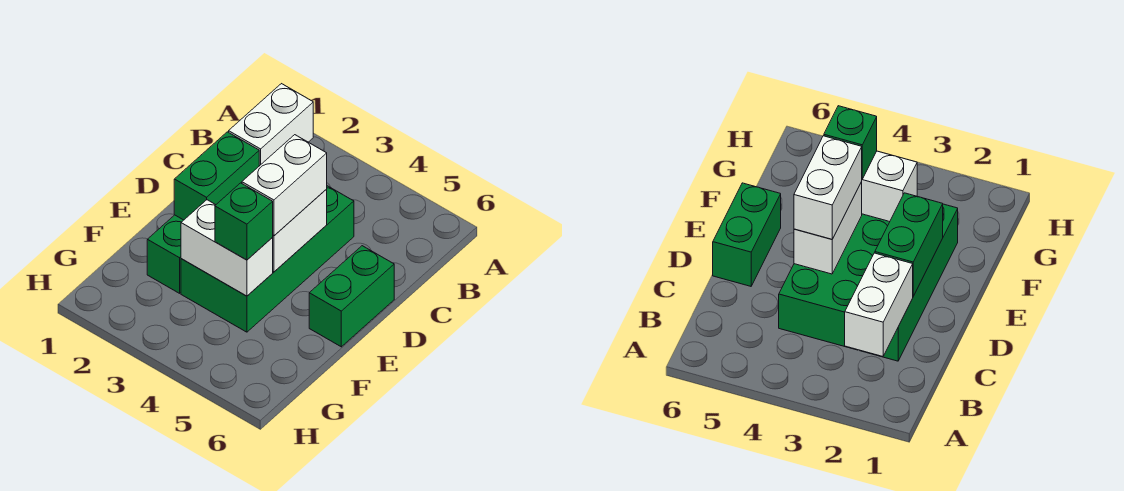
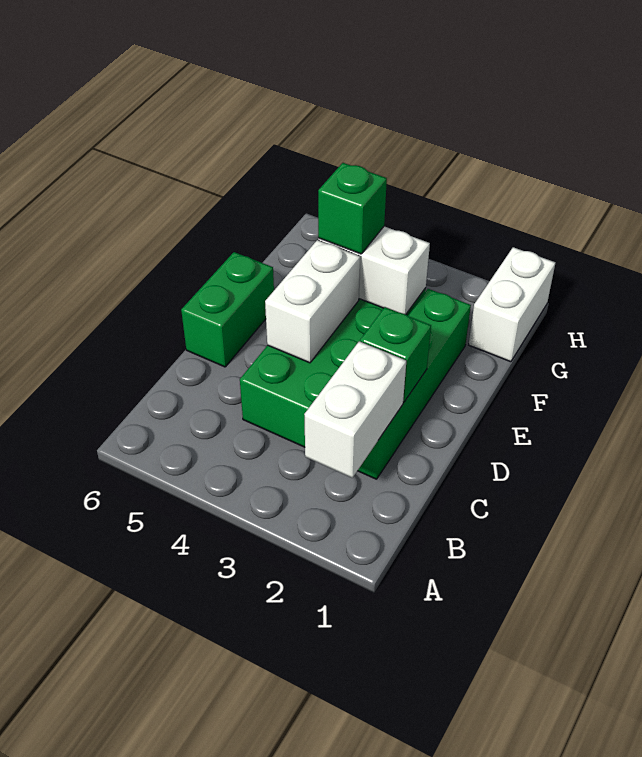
green 1x2 brick [174,132,259,220] -> green 1x1 brick [360,307,431,402]
white 1x2 brick [242,135,327,236] -> white 1x2 brick moved to [469,247,555,362]

